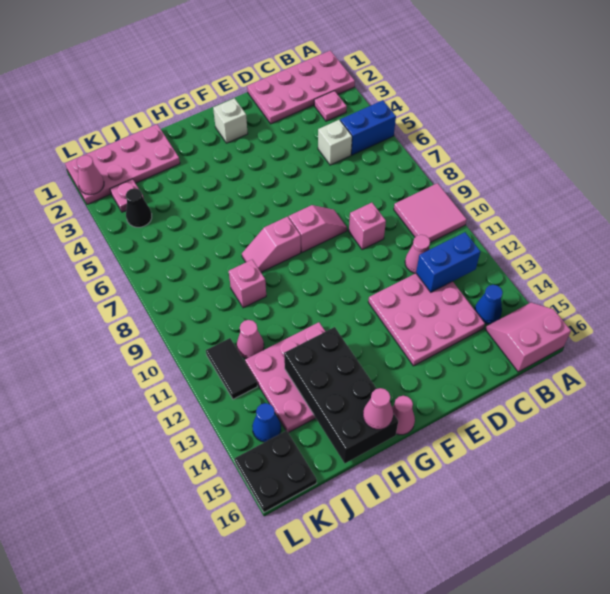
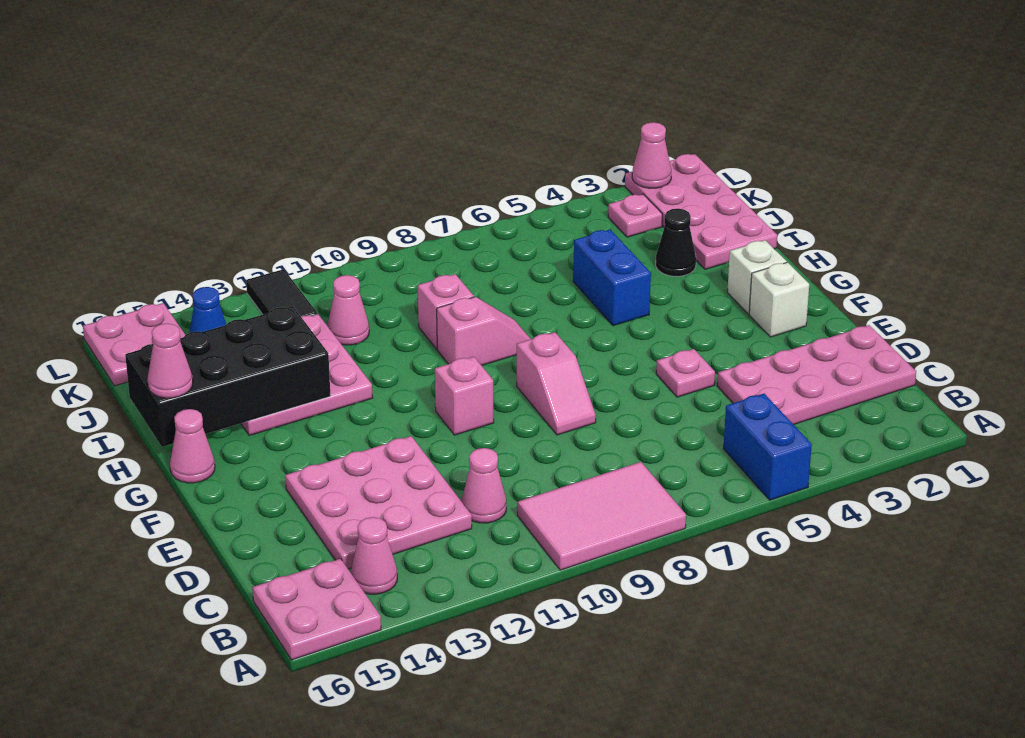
pink 2x4 plate [247,51,355,124] -> pink 2x4 plate turned to [717,325,916,425]
pink 2x2 tile [394,183,467,243] -> pink 2x3 tile [517,462,686,570]
pink 2x2 slope [485,302,571,372] -> pink 2x2 plate [252,559,381,660]
pink 1x1 plate [314,91,347,121] -> pink 1x1 plate moved to [656,349,715,397]
blue 1x2 brick [416,232,481,292] -> blue 1x2 brick moved to [573,230,651,326]
blue 1x1 cone [475,285,503,324] -> pink 1x1 cone [351,517,397,594]
white 1x1 brick [318,120,352,165] -> white 1x1 brick moved to [727,240,787,314]
pink 1x1 brick [349,203,386,250] -> pink 1x1 brick moved to [435,357,494,435]
pink 1x2 slope [242,217,301,272] -> pink 1x2 slope turned to [437,297,530,365]
black 1x1 cone [126,188,152,227] -> black 1x1 cone moved to [656,208,696,276]
black 1x2 tile [206,338,258,399] -> black 1x2 tile turned to [246,269,318,316]
black 2x2 plate [235,431,317,512] -> pink 2x2 plate [83,303,185,386]

